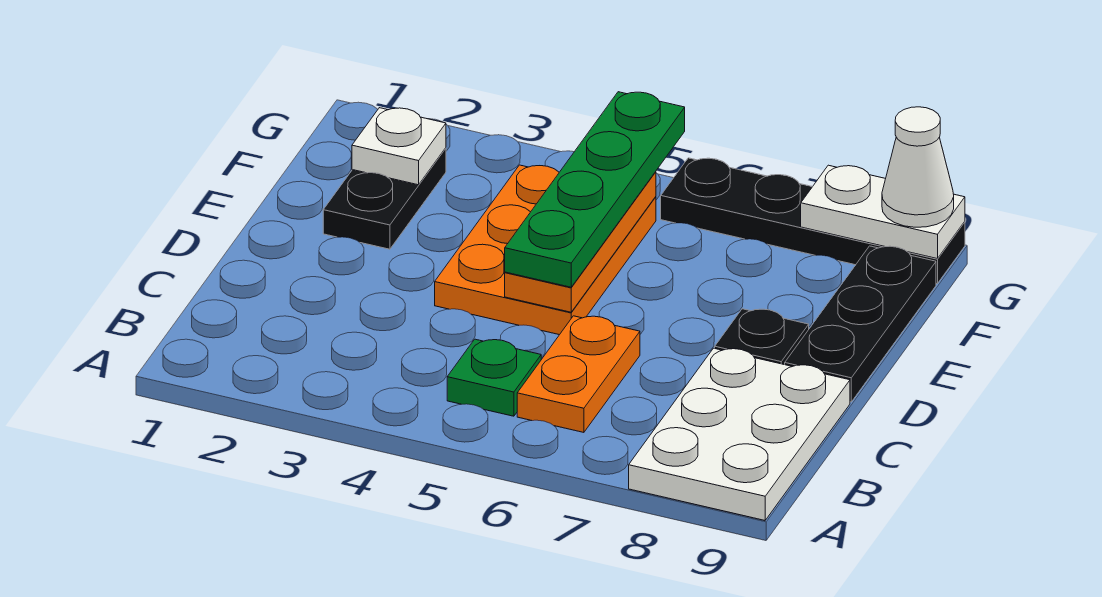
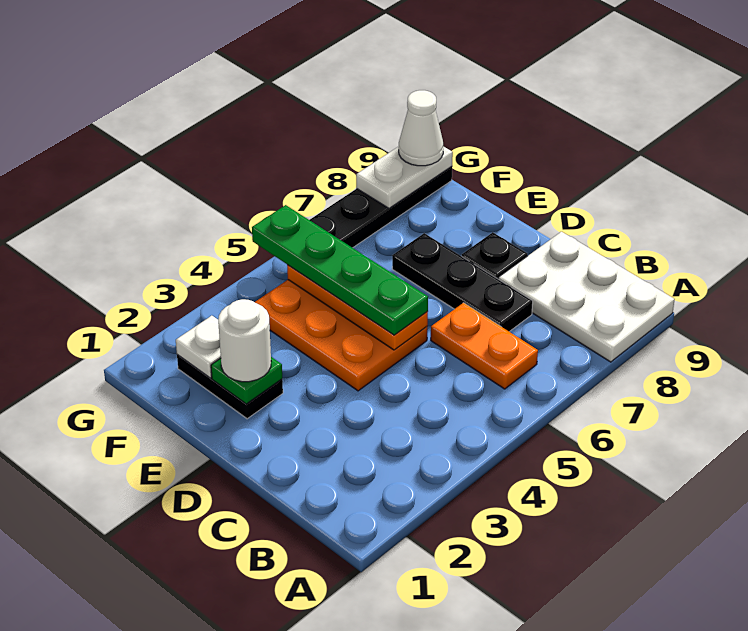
green 1x1 plate [447,339,541,416] -> green 1x1 plate moved to [211,357,282,404]
black 1x3 plate [785,246,936,402] -> black 1x3 plate moved to [392,233,533,332]
none -> white 1x1 round brick [218,299,271,382]

